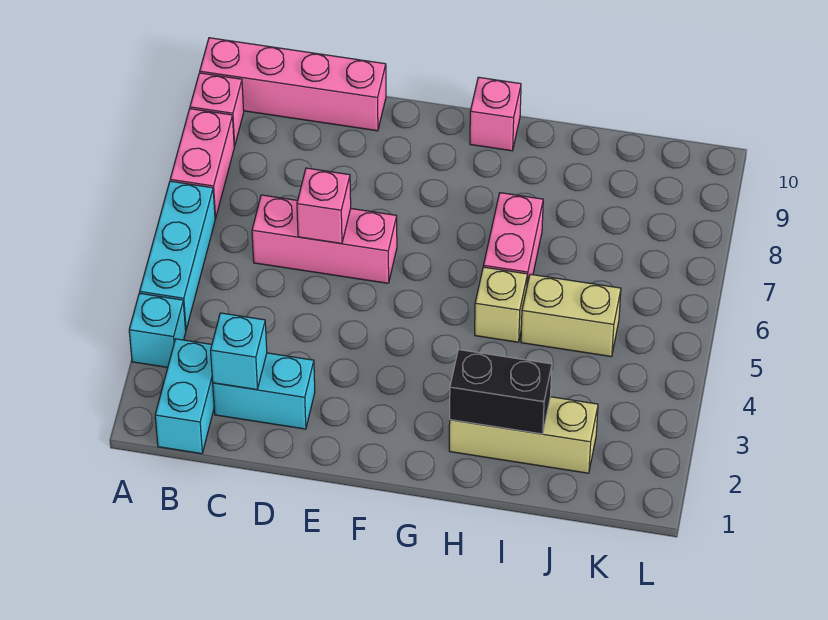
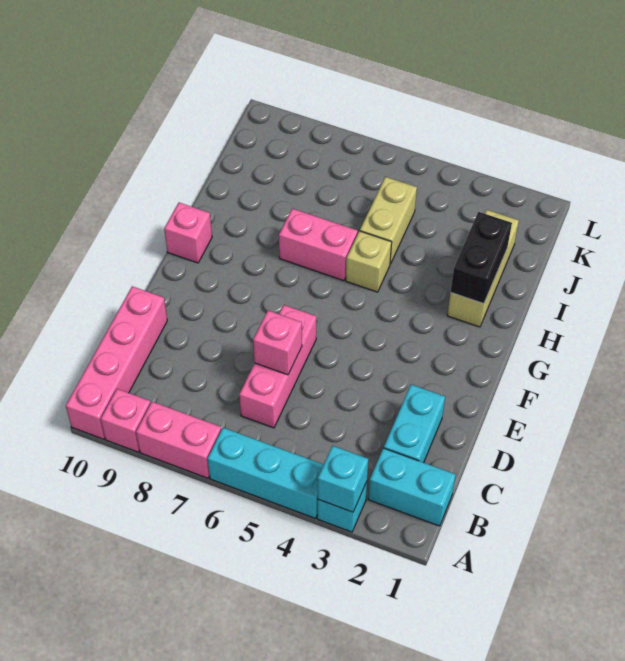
cyan 1x1 brick [211,313,267,390] -> cyan 1x1 brick moved to [318,446,369,512]

